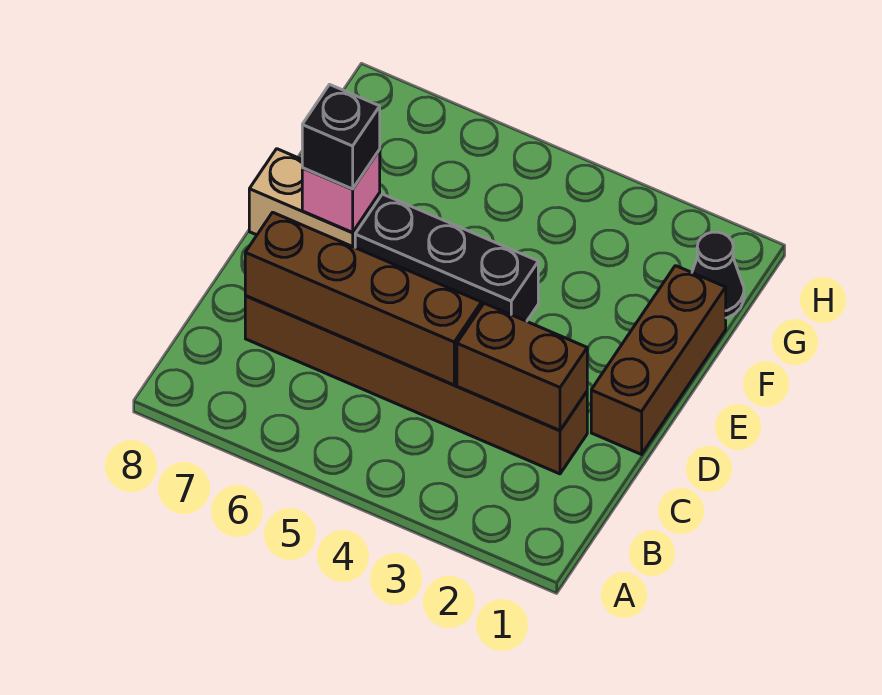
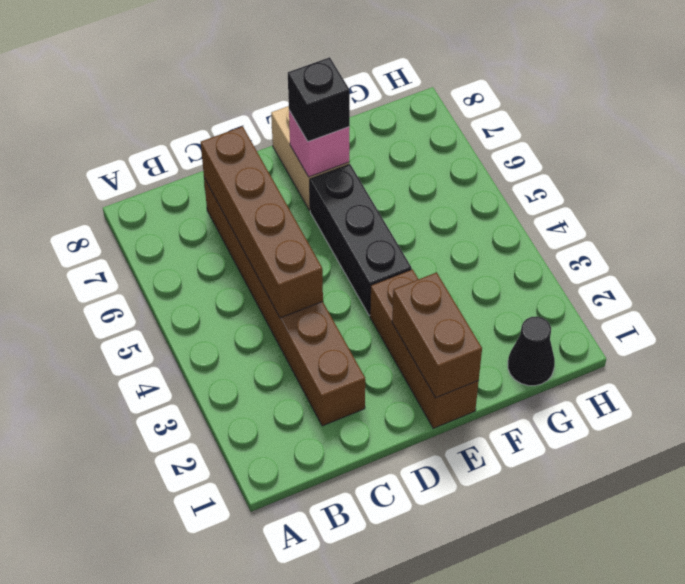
brown 1x2 brick [457,303,587,431] -> brown 1x2 brick moved to [392,272,482,398]
brown 1x3 brick [591,266,726,454] -> brown 1x3 brick turned to [370,269,479,428]

